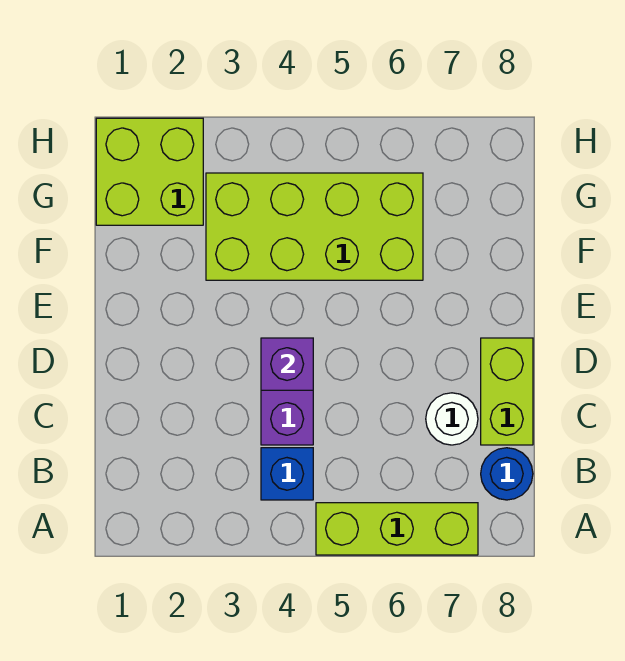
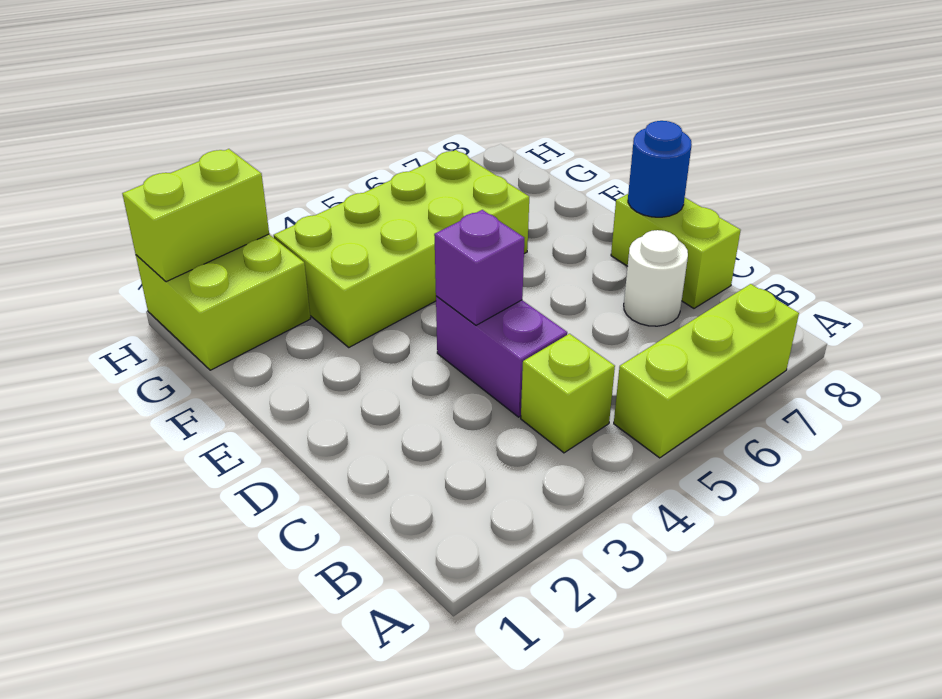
blue 1x1 brick [261,448,313,500] -> lime 1x1 brick [521,334,615,453]
blue 1x1 round brick [481,448,533,500] -> blue 1x1 round brick moved to [628,121,692,217]
none -> lime 1x2 brick [122,149,269,282]

